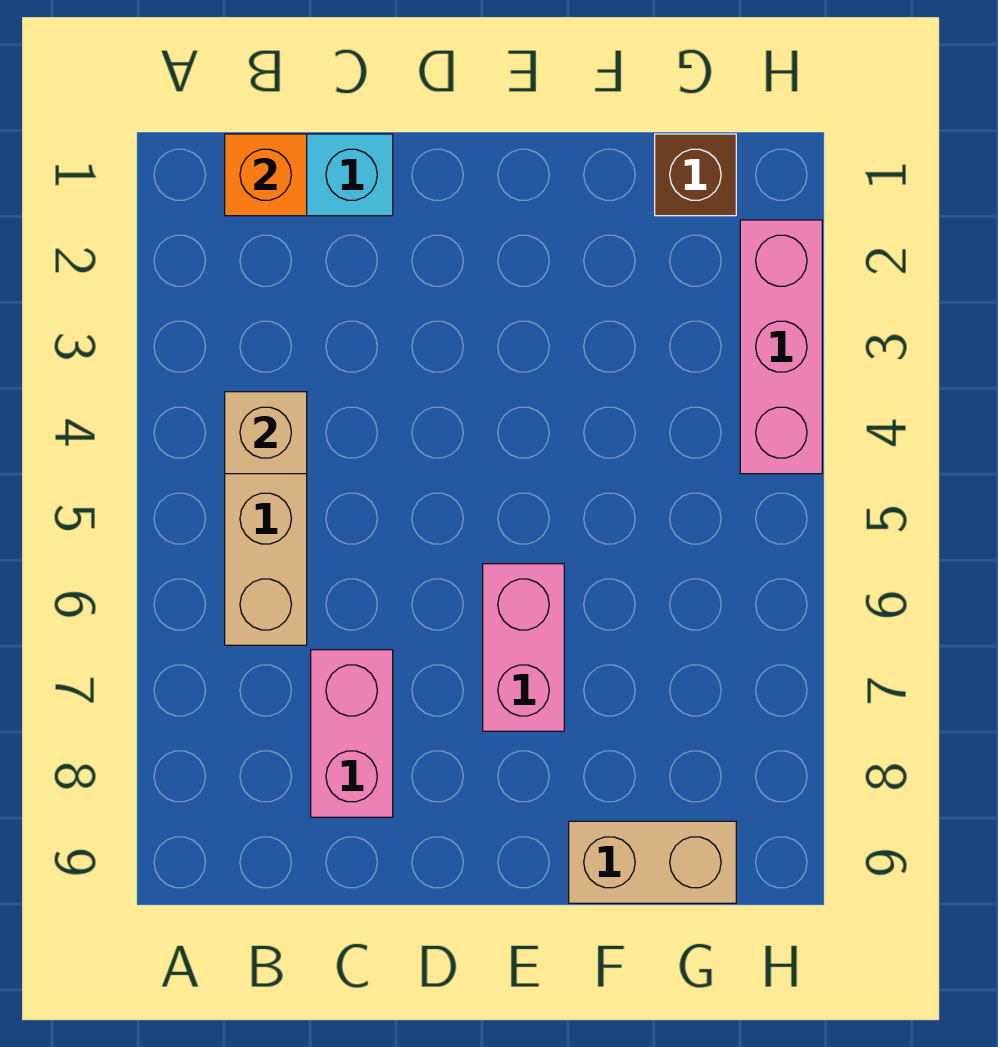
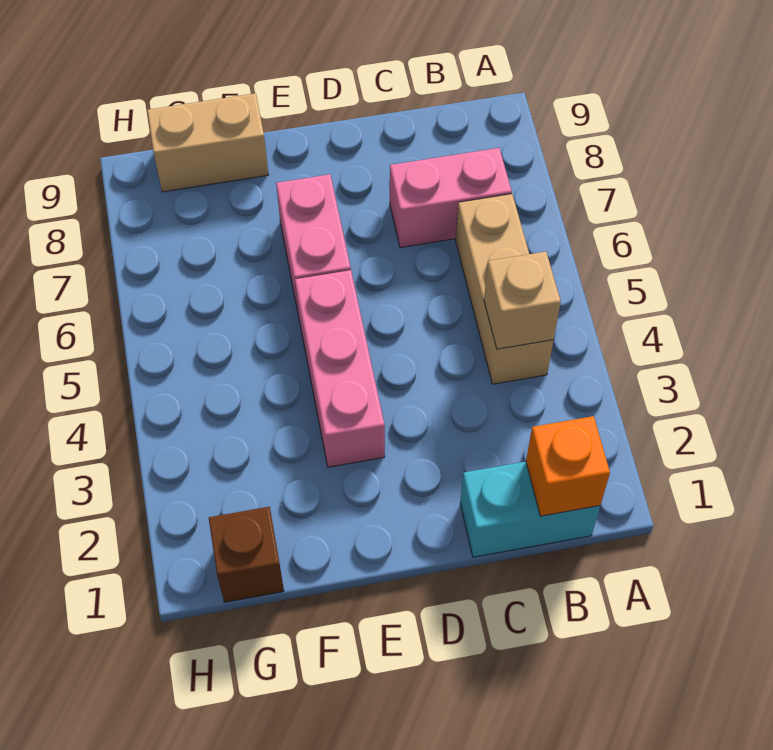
pink 1x2 brick [311,650,393,817] -> pink 1x2 brick turned to [390,148,512,248]
pink 1x3 brick [740,220,822,474] -> pink 1x3 brick moved to [295,270,385,467]

